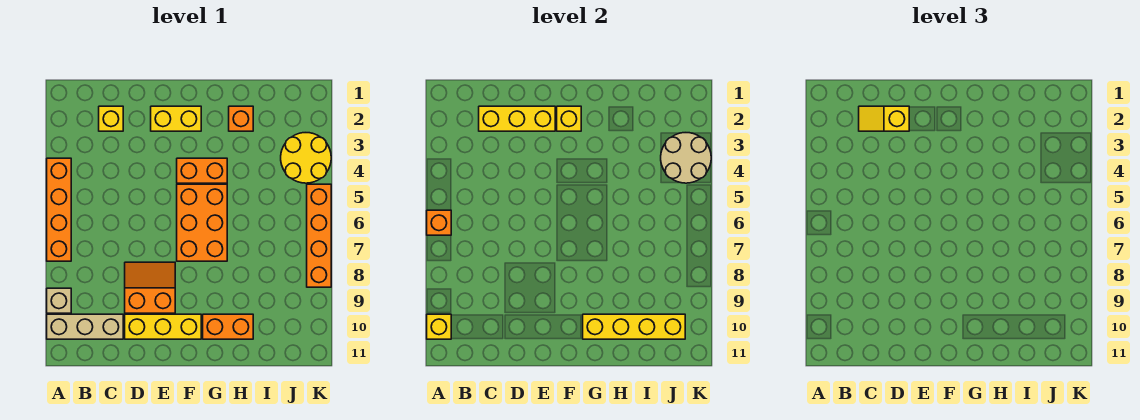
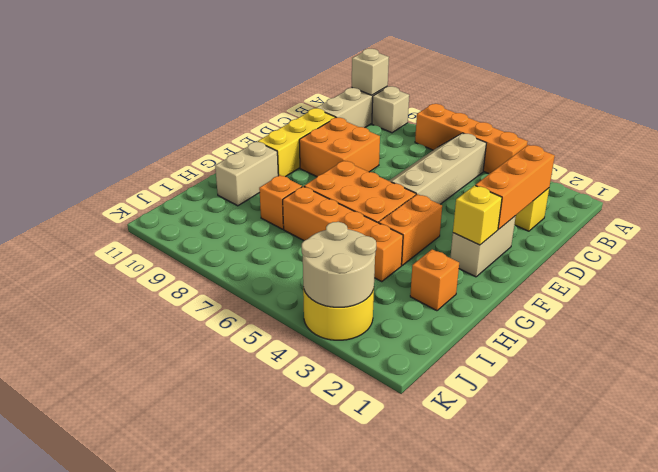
orange 1x1 brick [427,210,451,235] -> orange 1x1 brick moved to [259,175,302,229]
yellow 1x1 brick [427,314,451,339] -> tan 1x1 brick [352,49,389,95]
none -> tan 2x4 slope [389,133,486,204]
yellow 1x3 brick [479,106,555,131] -> orange 1x3 brick [475,145,555,229]
yellow 1x2 slope [859,106,909,131] -> none
orange 2x2 slope [125,262,175,313] -> orange 2x2 brick [299,118,380,177]
yellow 1x2 brick [151,106,201,131] -> tan 1x2 brick [450,216,516,277]
orange 1x2 brick [203,314,253,339] -> tan 1x2 brick [215,142,278,206]
yellow 1x4 brick [583,314,685,339] -> none
orange 1x4 brick [307,184,331,287] -> orange 1x4 brick moved to [283,186,403,282]

